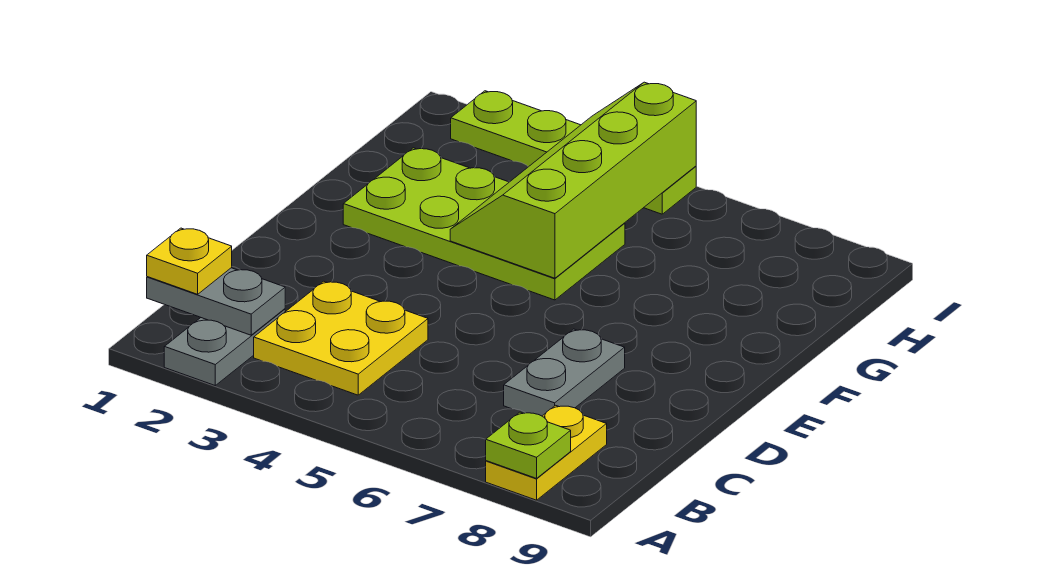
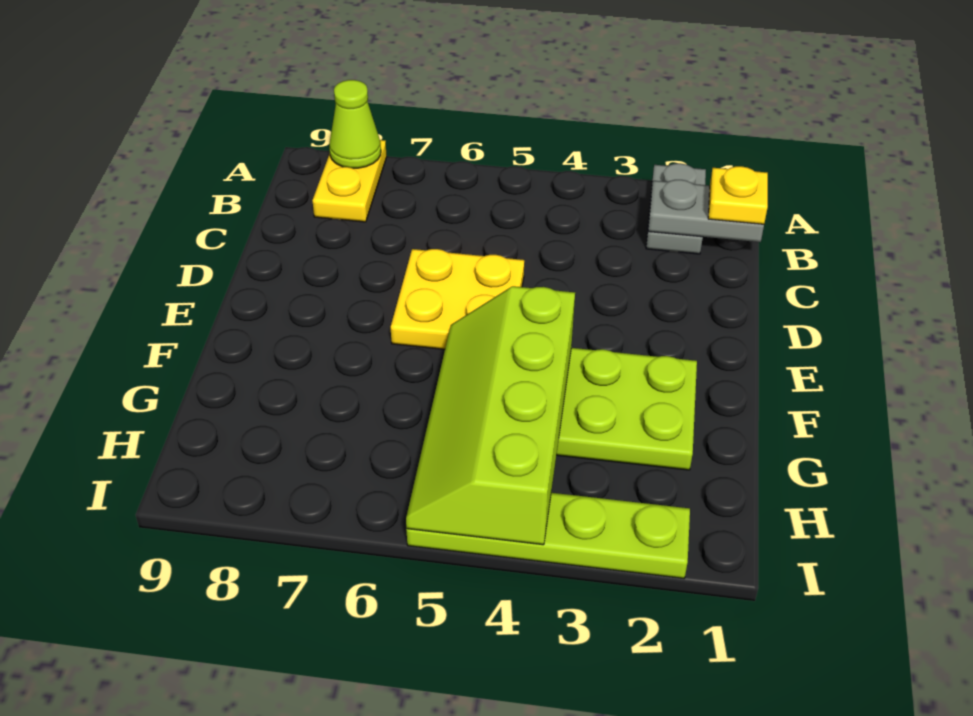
lime 1x1 plate [486,412,571,478] -> lime 1x1 cone [329,80,381,168]
yellow 2x2 plate [254,281,428,395] -> yellow 2x2 plate moved to [391,249,524,349]
grey 1x2 plate [504,329,625,416] -> none
lime 2x4 slope [450,82,696,278] -> lime 2x4 slope turned to [406,286,575,545]

